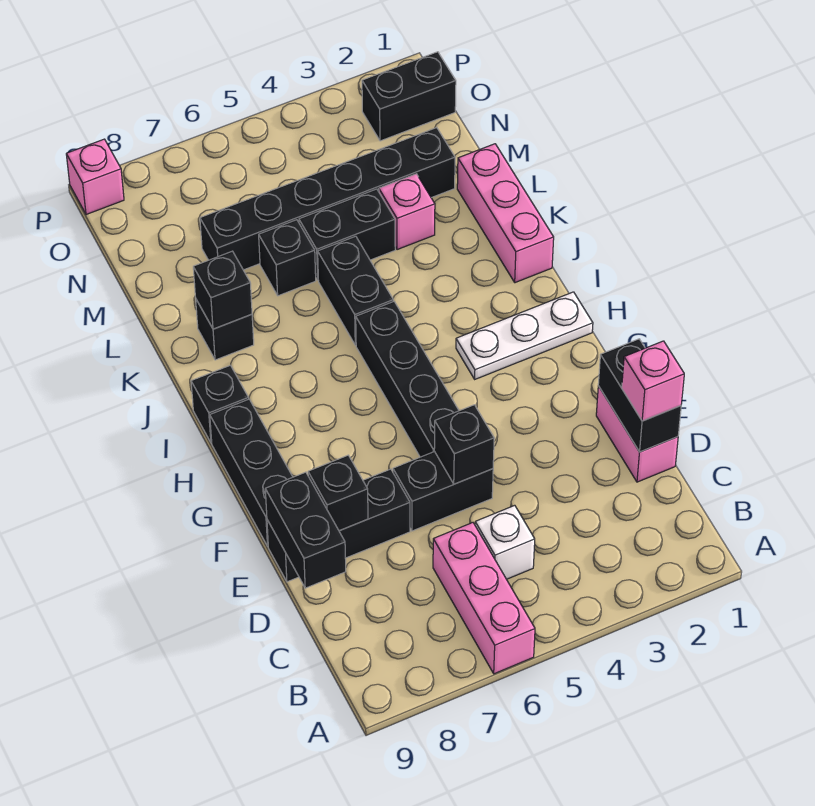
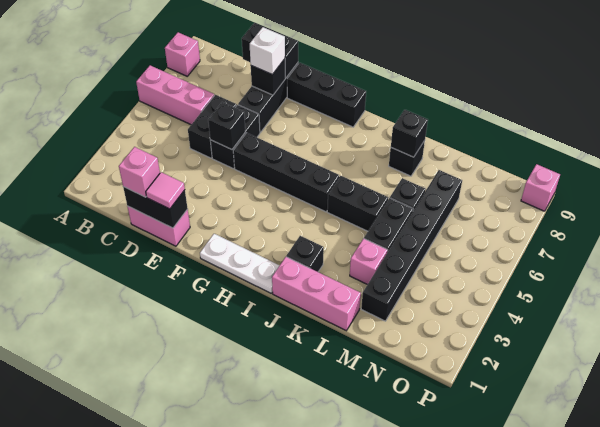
none -> pink 1x1 brick [165,32,200,76]
white 1x1 brick [475,505,535,579] -> white 1x1 brick moved to [250,27,285,74]
none -> pink 1x1 tile [146,172,185,209]
white 1x3 plate [456,292,593,379] -> white 1x3 plate turned to [200,234,280,293]
black 1x1 brick [191,365,249,443] -> black 1x1 brick moved to [286,236,324,272]
black 1x2 brick [362,52,456,141] -> black 1x2 brick moved to [188,95,237,158]

